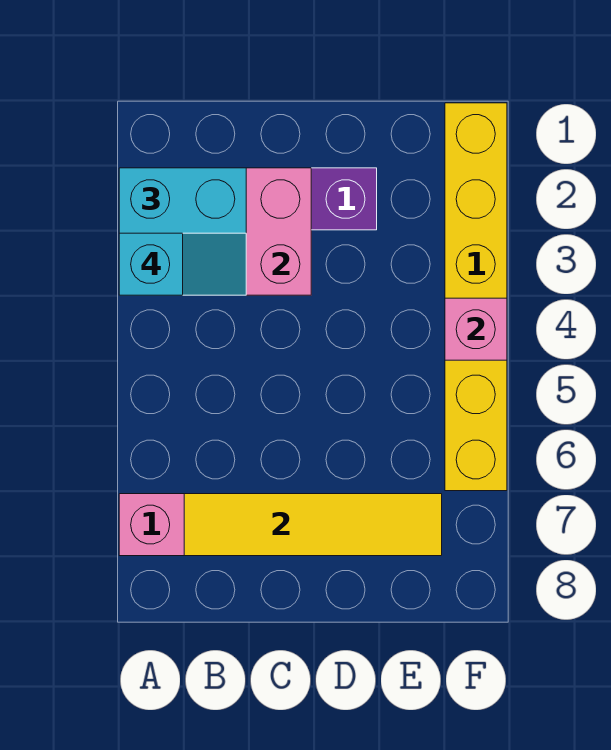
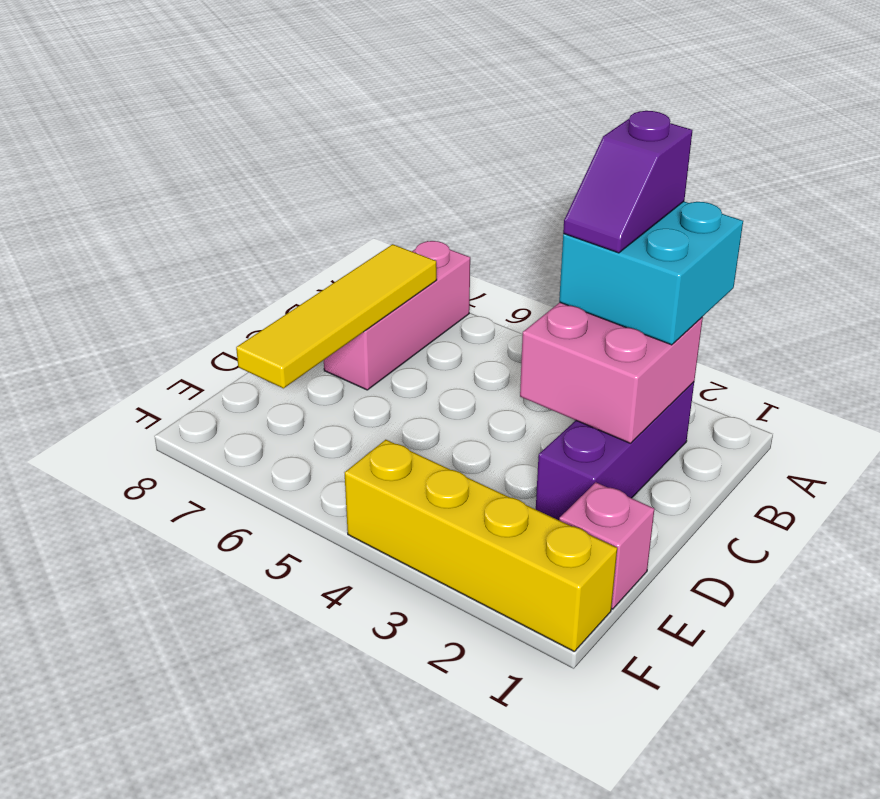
cyan 1x2 slope [119,233,246,295] -> purple 1x2 slope [563,111,692,253]
yellow 1x6 brick [445,103,507,491] -> yellow 1x4 brick [345,440,617,651]
pink 1x1 brick [445,298,507,360] -> pink 1x1 brick moved to [559,482,654,609]

